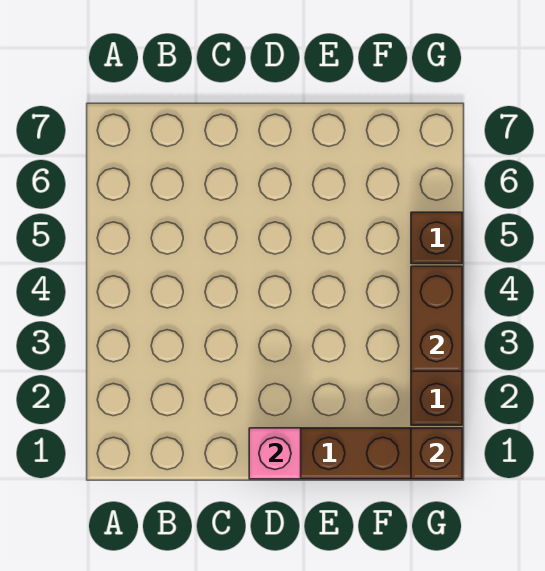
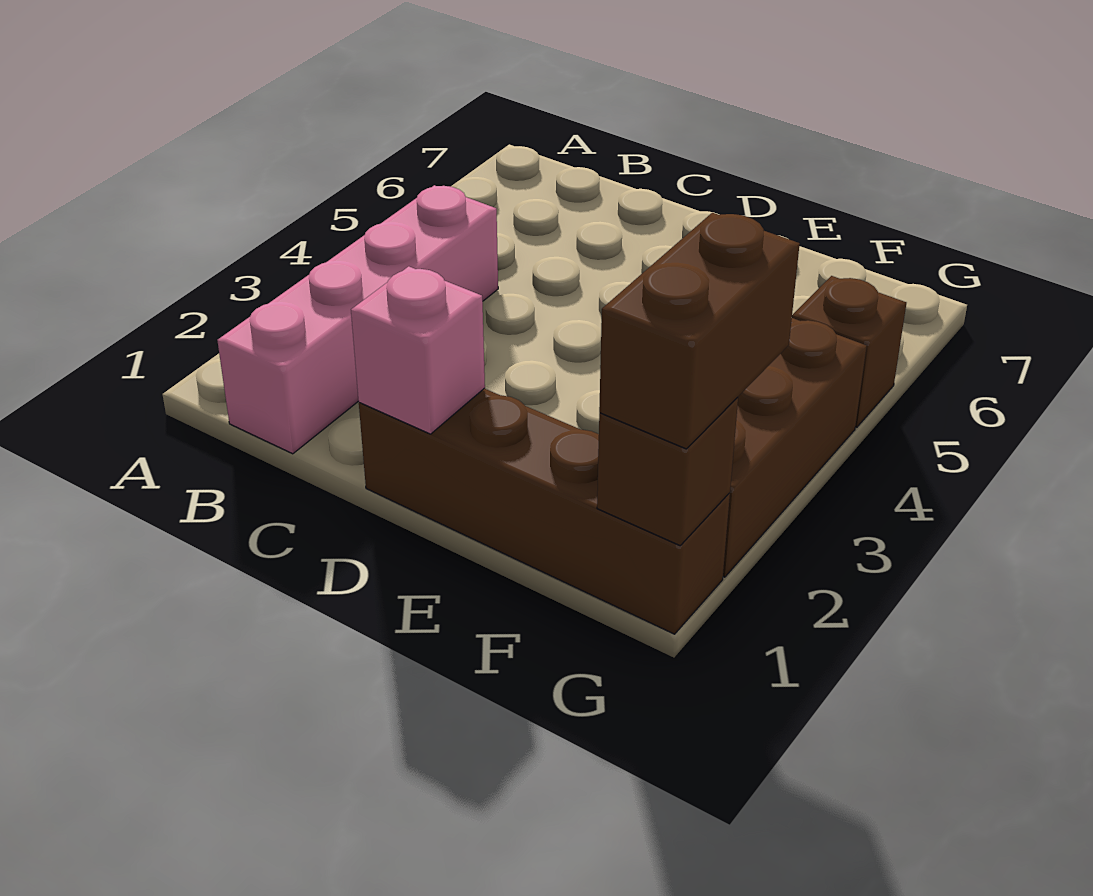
none -> pink 1x4 brick [217,185,498,454]
brown 1x2 brick [411,266,462,371] -> brown 1x2 brick moved to [599,213,800,449]

